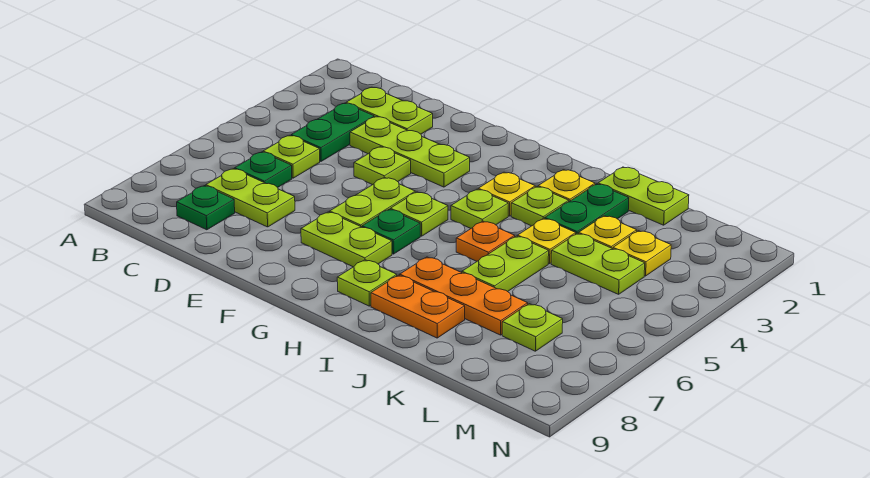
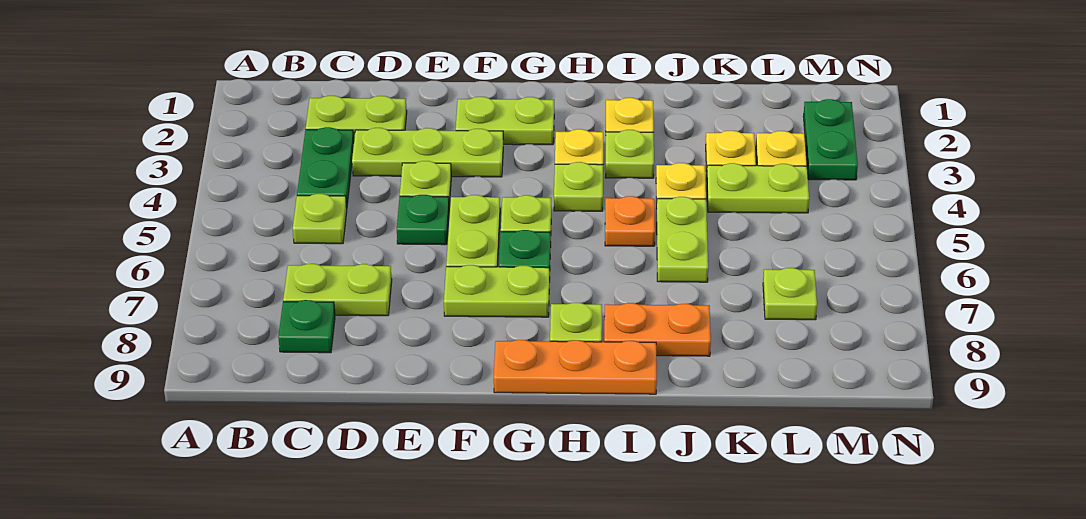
green 1x1 plate [235,152,292,187] -> green 1x1 plate moved to [397,195,449,245]
orange 1x3 plate [400,257,528,335] -> orange 1x3 plate moved to [494,340,657,394]
lime 1x2 plate [598,167,689,225] -> lime 1x2 plate moved to [456,97,554,145]
green 1x2 plate [545,184,629,234] -> green 1x2 plate moved to [803,99,858,180]

